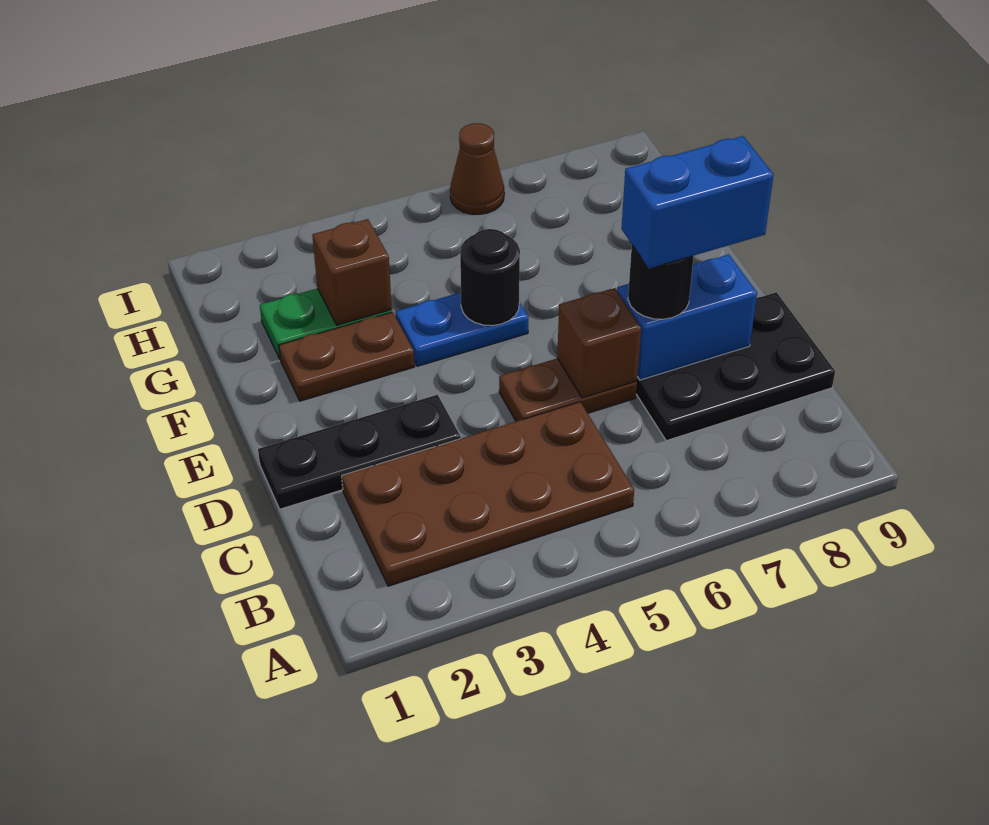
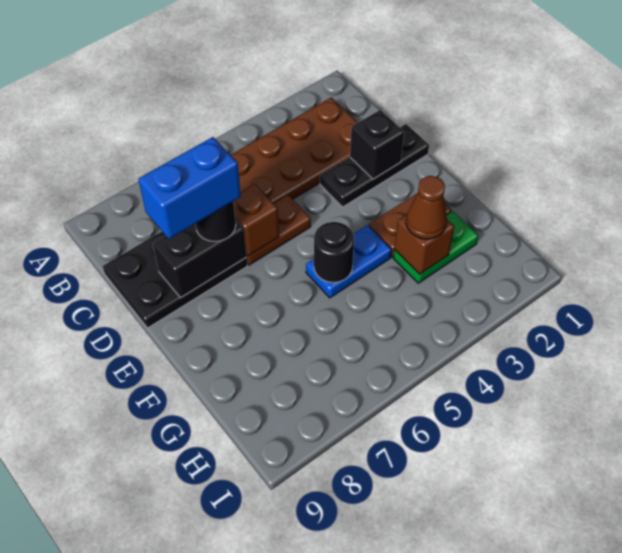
none -> black 1x1 brick [350,110,404,179]
blue 1x2 brick [617,254,757,380] -> black 1x2 brick [153,219,246,298]
brown 1x1 cone [450,123,504,214] -> brown 1x1 cone moved to [406,176,447,239]

